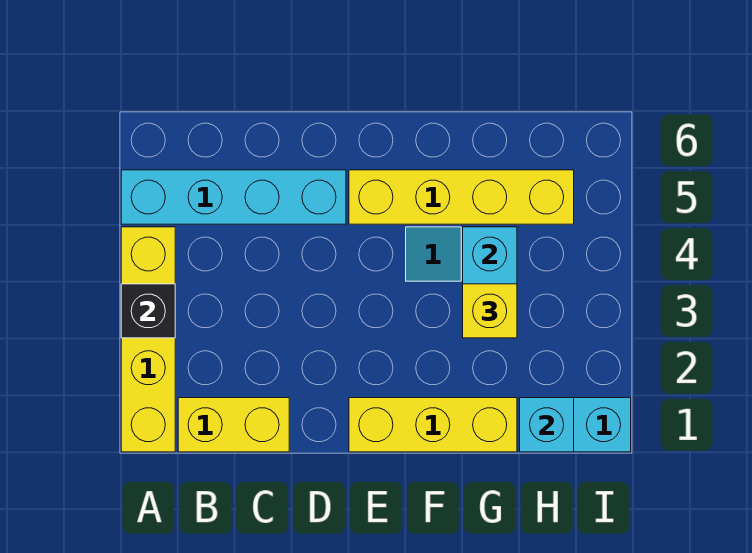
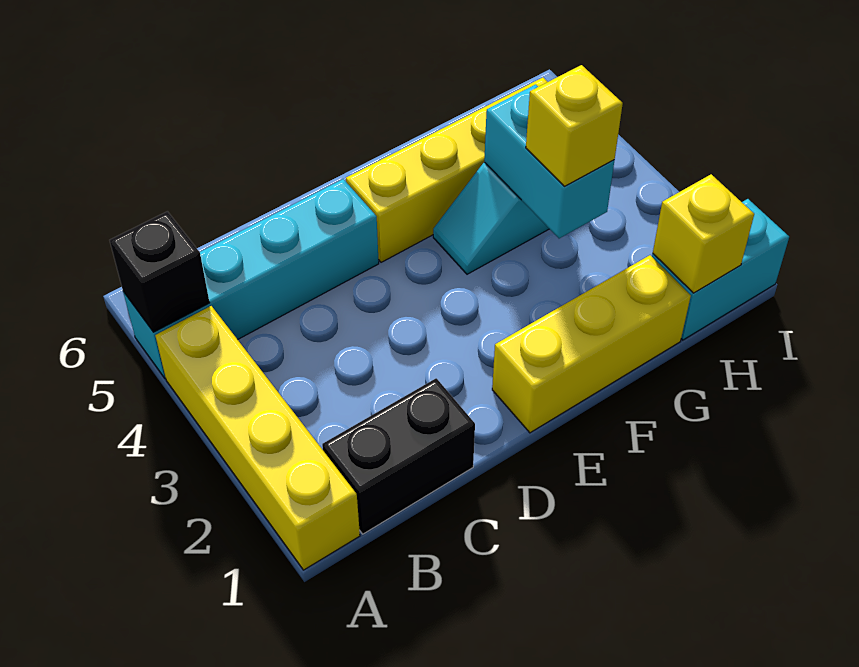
black 1x1 brick [121,284,175,338] -> black 1x1 brick moved to [110,211,210,332]
yellow 1x2 brick [178,398,289,452] -> black 1x2 brick [322,378,475,534]
cyan 1x1 brick [520,398,574,452] -> yellow 1x1 brick [653,174,754,293]

